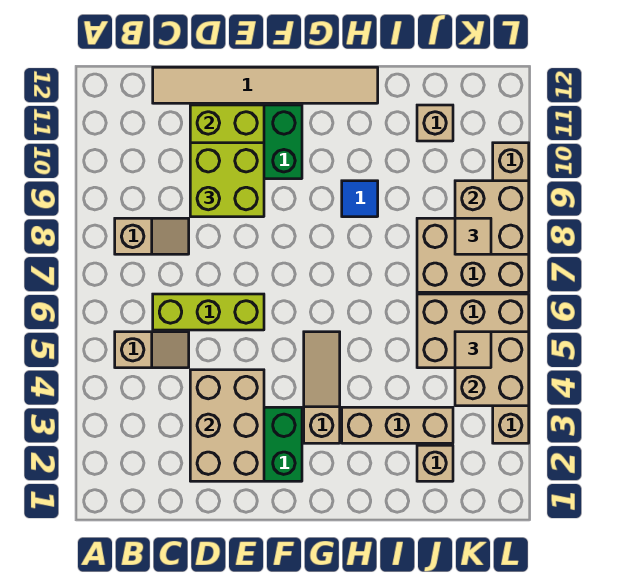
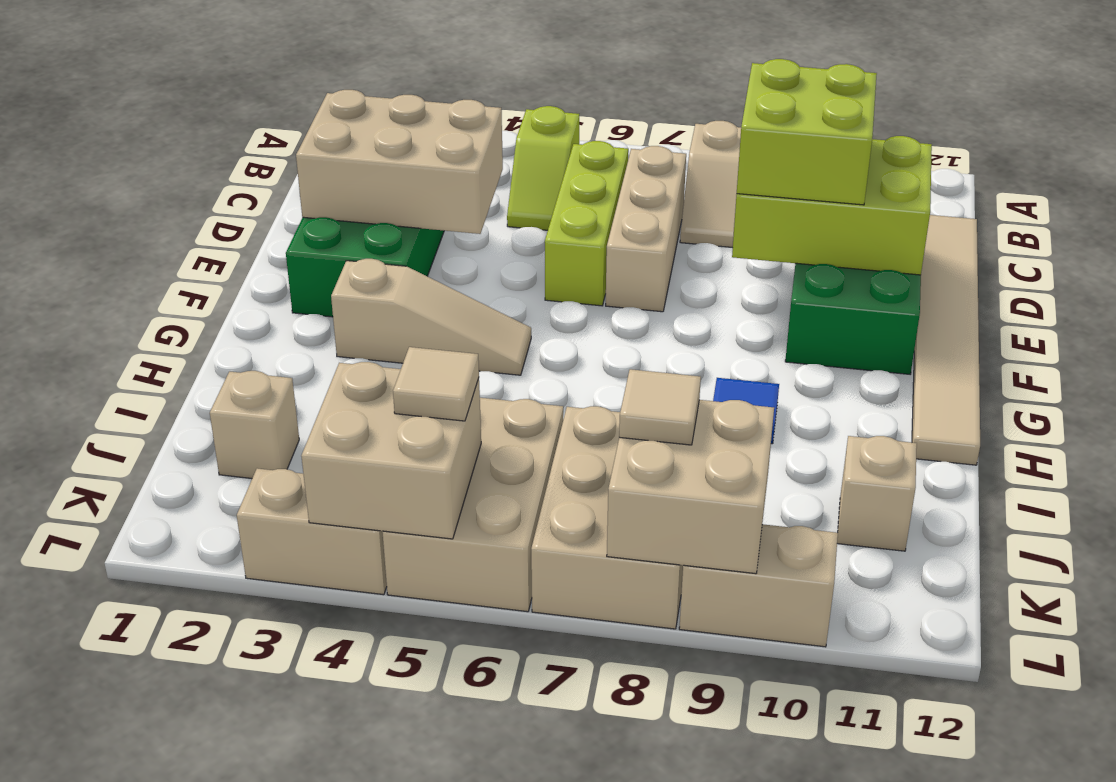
tan 1x2 slope [115,332,189,368] -> lime 1x2 slope [507,106,579,230]
tan 1x3 brick [342,407,453,443] -> tan 1x3 brick moved to [606,146,686,312]

